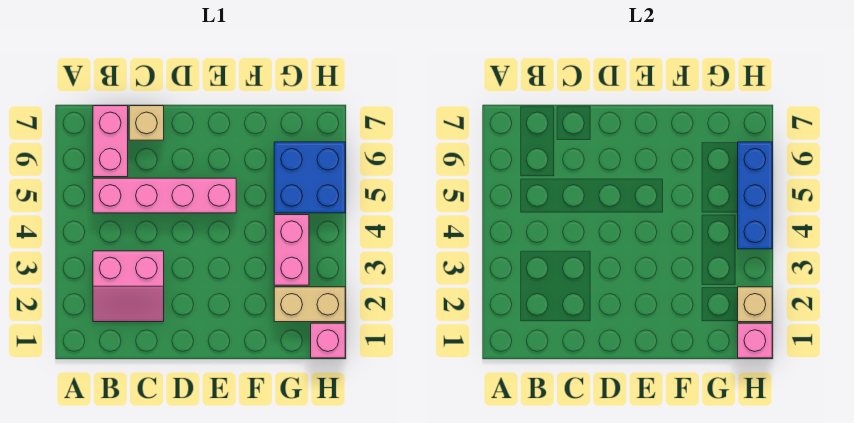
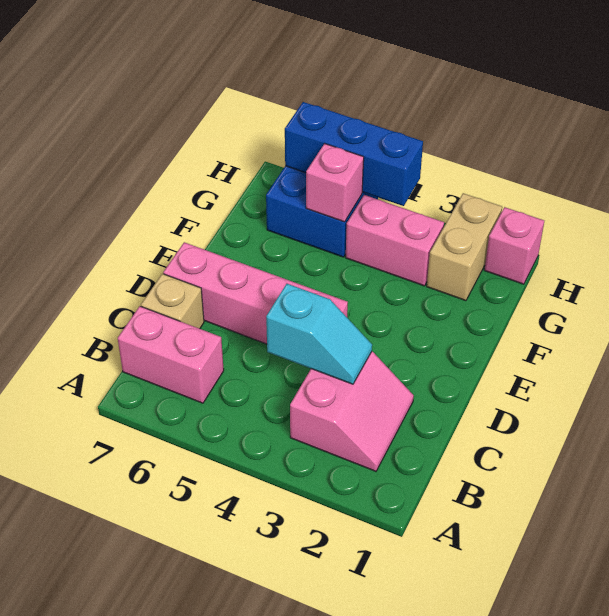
pink 1x4 brick [93,178,236,213] -> pink 1x4 brick turned to [163,242,348,344]
none -> cyan 1x2 slope [266,284,372,384]
pink 1x1 brick [738,323,772,358] -> pink 1x1 brick moved to [306,144,364,222]
tan 1x1 brick [738,287,772,322] -> none

